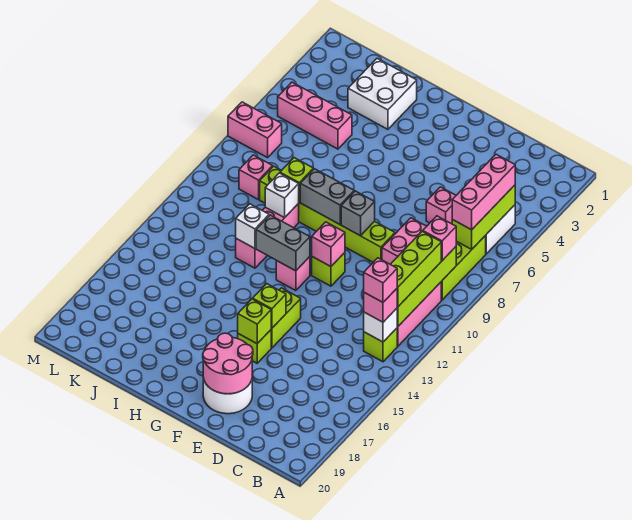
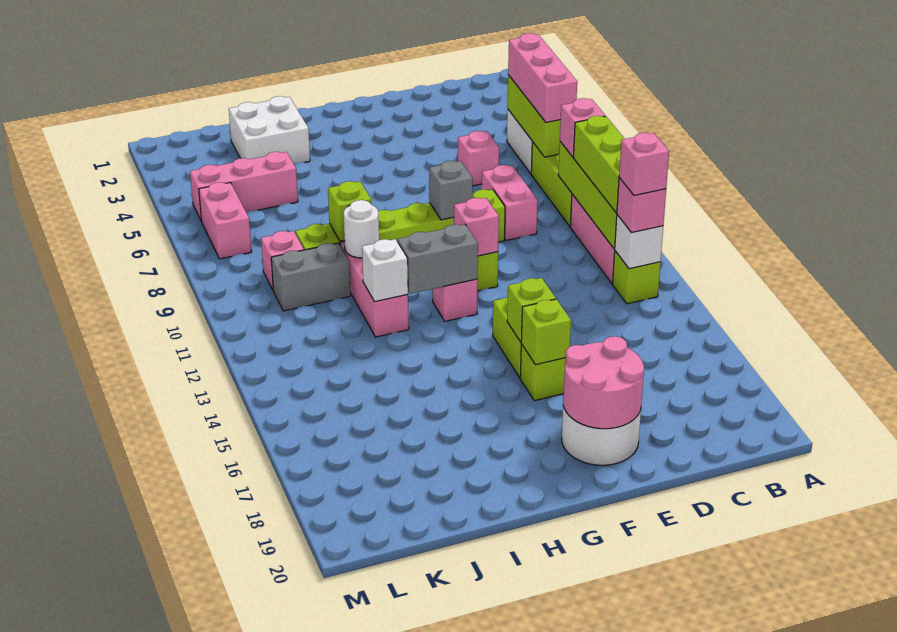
grey 1x2 brick [300,169,354,224] -> grey 1x2 brick moved to [271,243,351,311]
white 1x1 brick [265,173,299,218] -> white 1x1 round brick [344,200,379,258]
pink 1x2 brick [228,102,282,158] -> pink 1x2 brick turned to [199,182,252,259]

